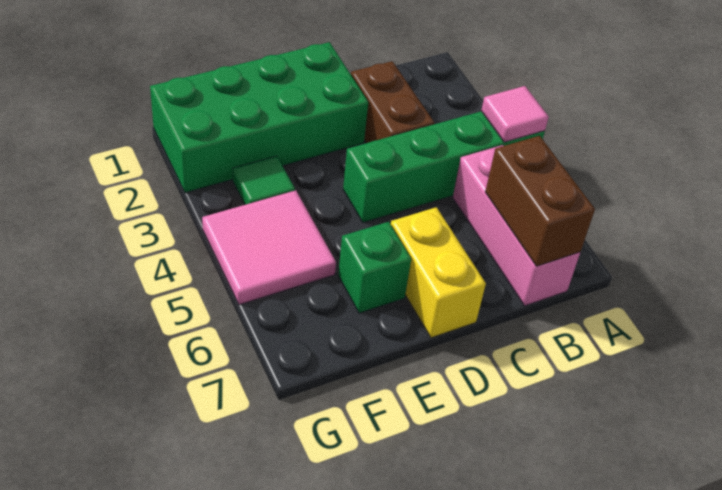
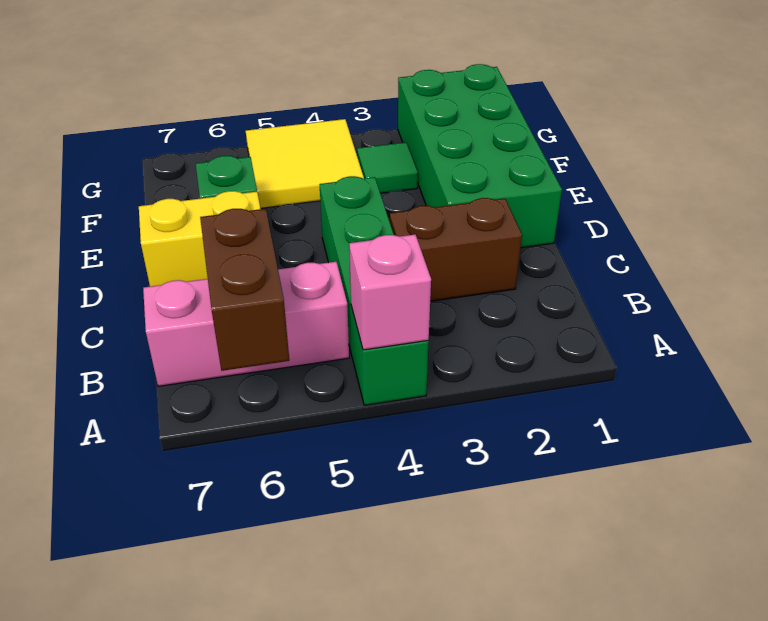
pink 1x1 tile [481,86,549,142] -> pink 1x1 brick [349,234,431,350]
brown 1x2 brick [485,136,595,266] -> brown 1x2 brick turned to [200,209,289,371]
pink 2x2 tile [202,190,336,305] -> yellow 2x2 tile [246,119,364,208]

